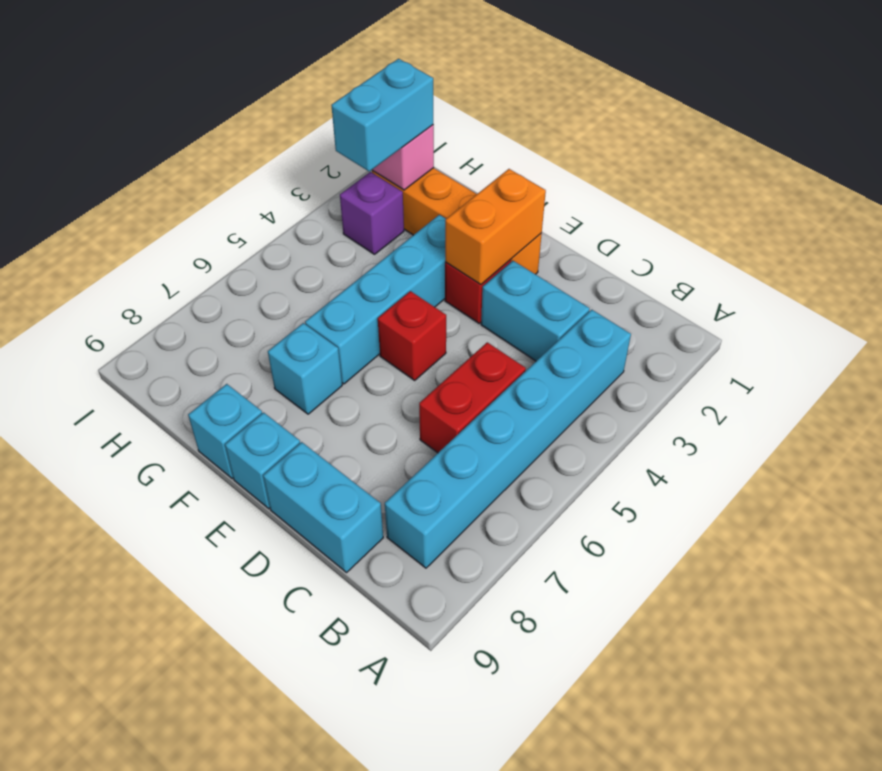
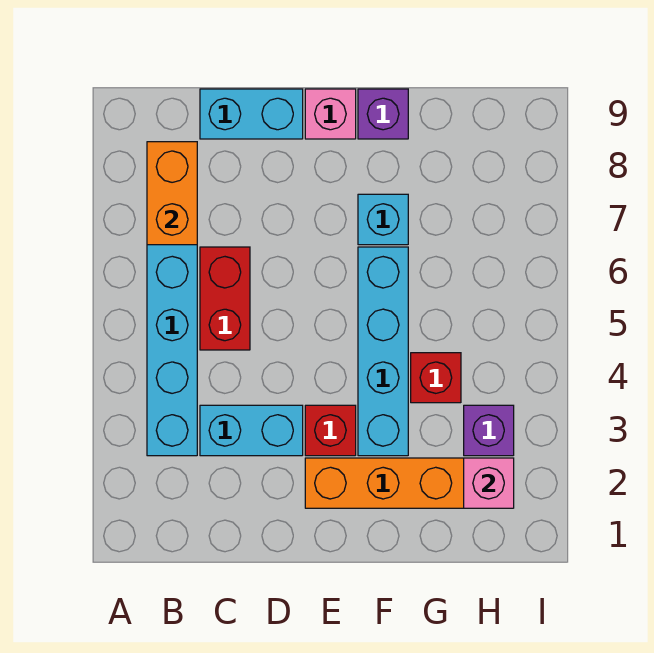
orange 1x2 brick [445,169,546,285] -> orange 1x2 brick moved to [147,142,197,245]
red 1x1 brick [378,291,446,380] -> red 1x1 brick moved to [411,353,461,403]
cyan 1x1 brick [225,413,300,509] -> pink 1x1 brick [305,89,356,139]
cyan 1x1 brick [188,384,262,479] -> purple 1x1 brick [358,89,408,139]
cyan 1x2 brick [331,59,433,171] -> none

